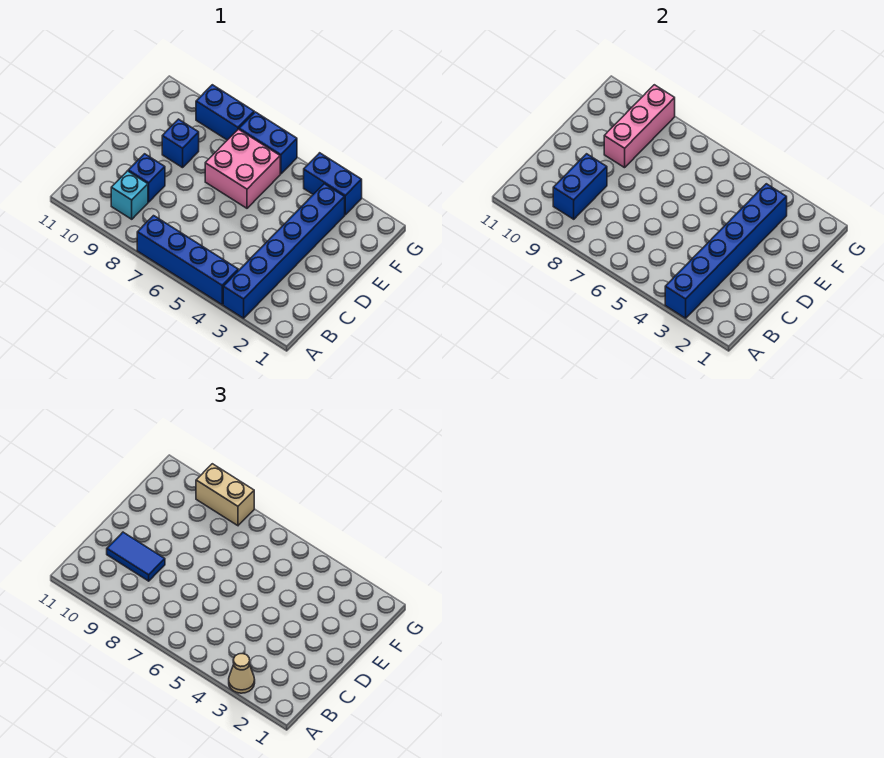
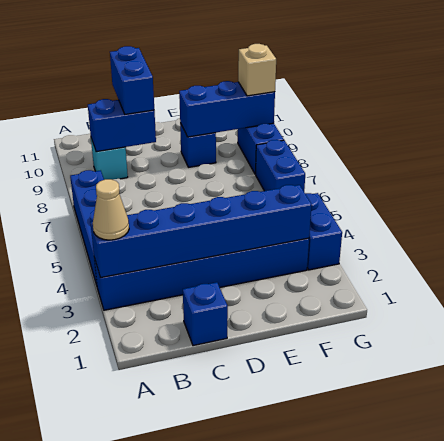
blue 1x1 brick [128,154,165,202] -> blue 1x1 brick moved to [183,282,228,346]
blue 1x2 tile [107,532,165,581] -> blue 1x2 brick [110,46,154,114]
pink 2x2 brick [205,129,280,208] -> none
pink 1x3 brick [604,85,675,168] -> blue 1x3 brick [179,81,275,137]
tan 1x2 brick [196,464,254,526] -> tan 1x1 brick [238,44,276,96]

